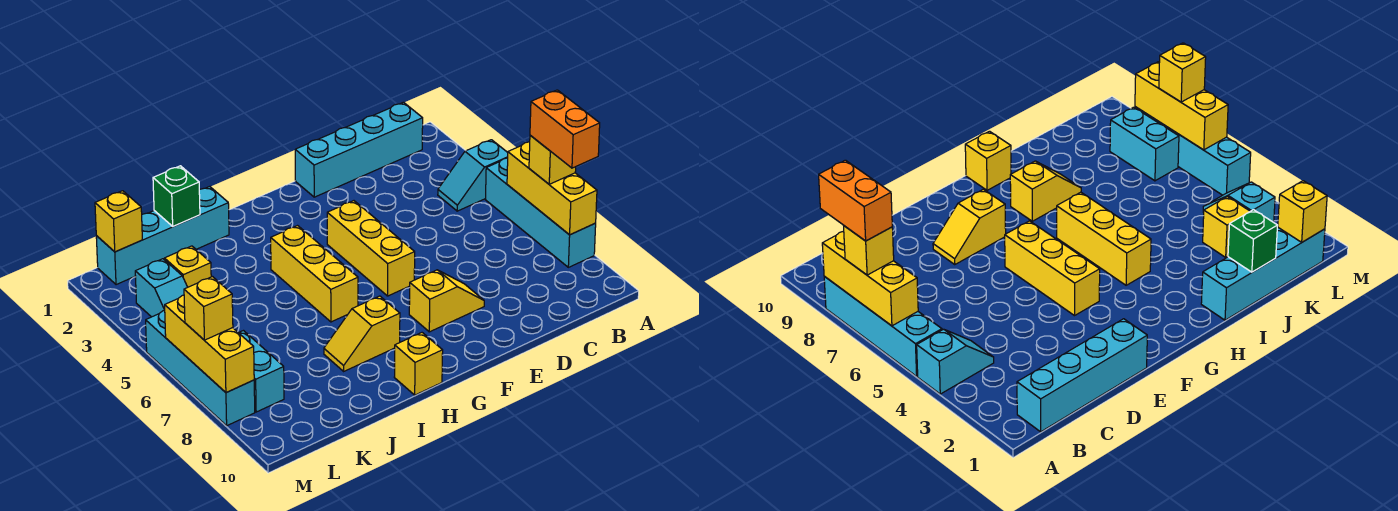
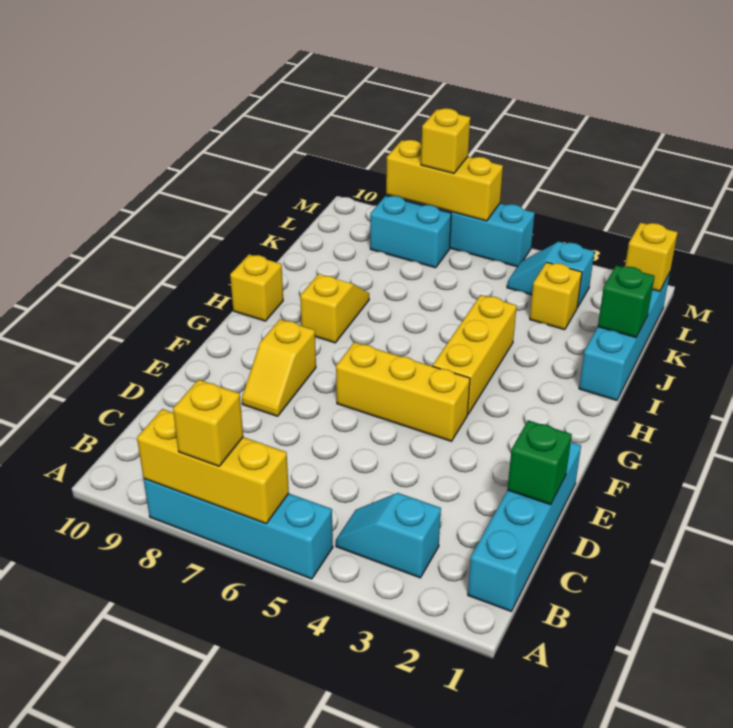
cyan 1x2 slope [438,140,508,211] -> cyan 1x2 slope turned to [336,493,441,578]
orange 1x2 brick [530,90,600,168] -> none
none -> green 1x1 brick [507,420,572,505]
yellow 1x3 brick [271,226,358,322] -> yellow 1x3 brick turned to [433,295,517,414]

